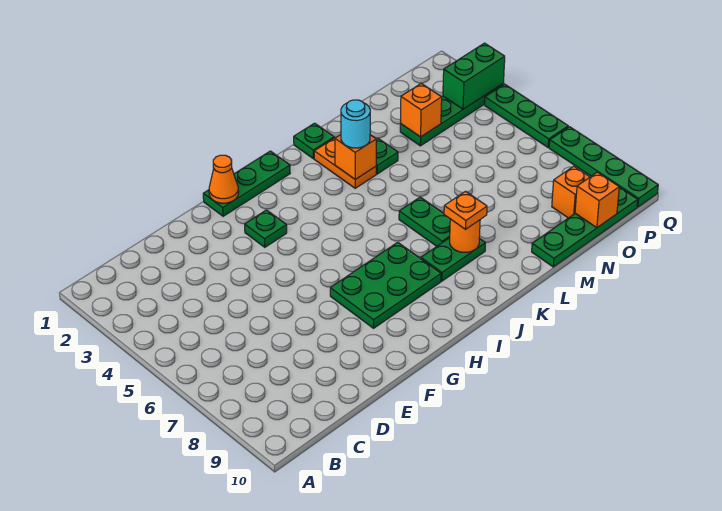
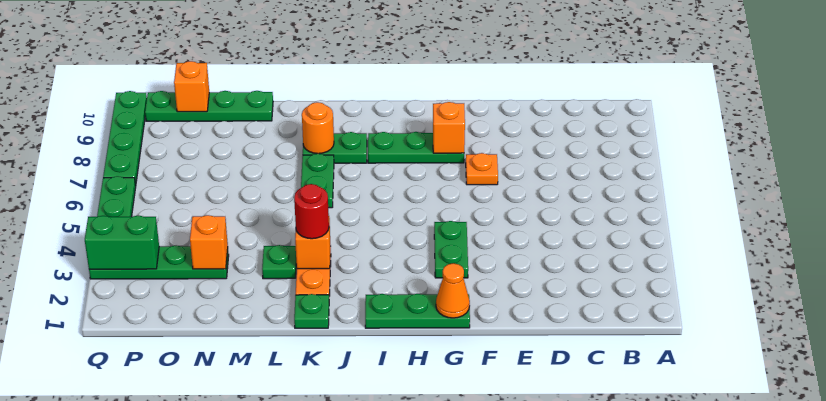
green 1x1 plate [245,210,287,247] -> green 1x2 plate [434,221,468,278]
green 2x3 plate [330,242,441,328] -> green 1x3 plate [368,132,464,163]
cyan 1x1 round brick [341,100,370,148] -> red 1x1 round brick [294,184,329,239]
orange 1x1 plate [444,191,487,229] -> orange 1x1 plate moved to [466,153,498,185]
orange 1x1 brick [552,166,590,218] -> orange 1x1 brick moved to [433,102,465,153]

